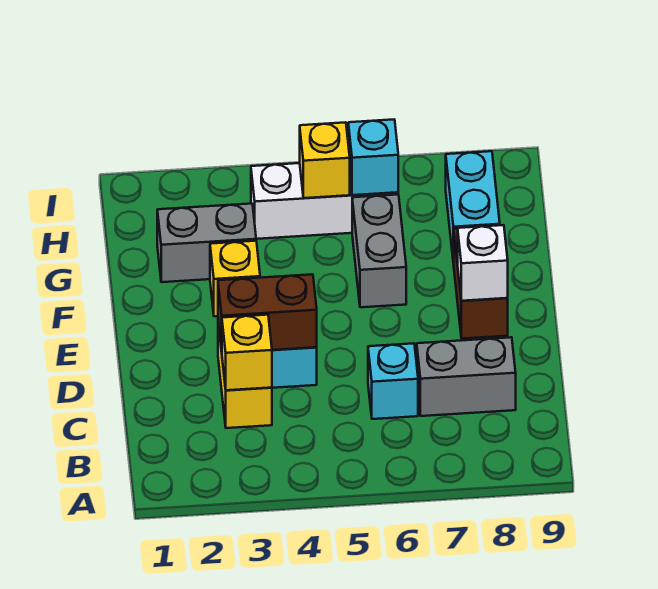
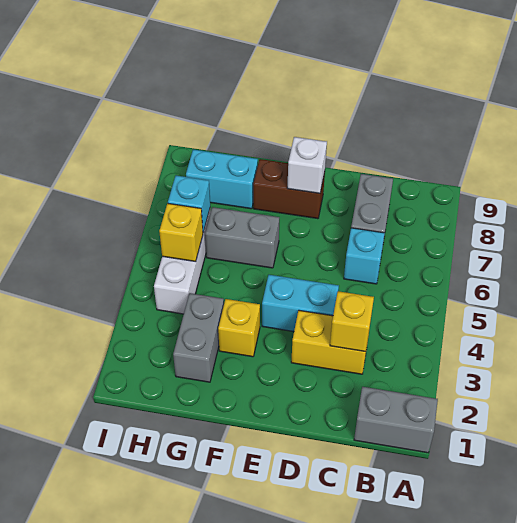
none -> grey 1x2 brick [354,387,438,453]
brown 1x2 brick [218,274,317,351] -> none

